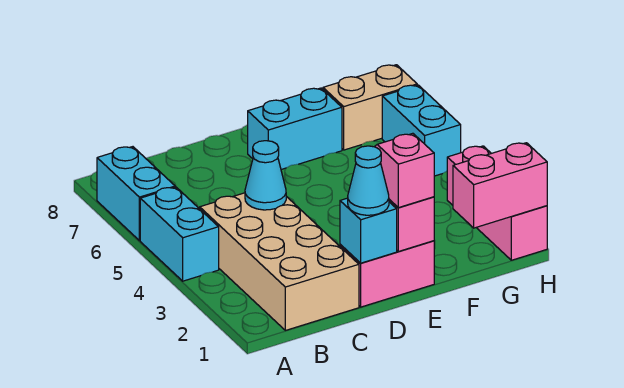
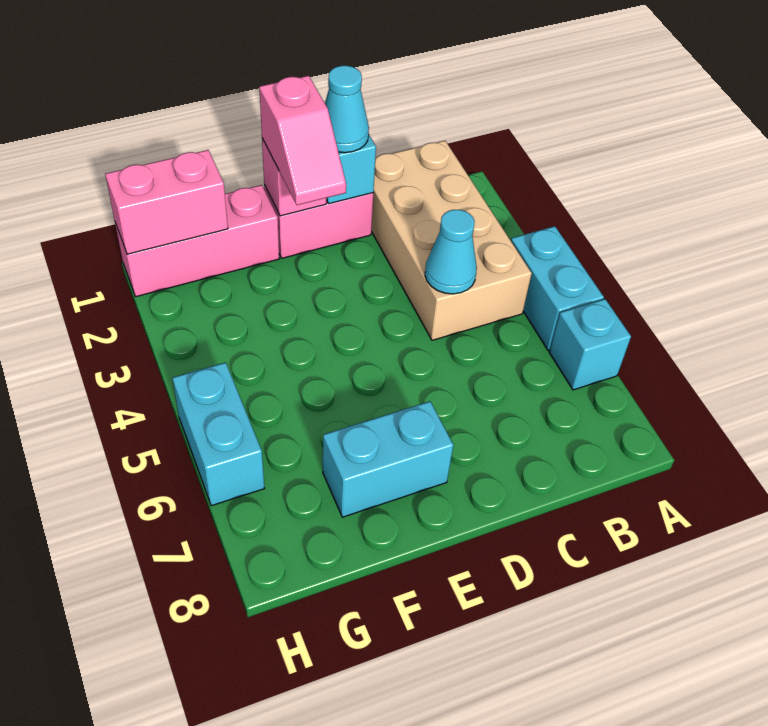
cyan 1x2 brick [97,147,175,241] -> cyan 1x1 brick [549,299,631,390]
tan 1x2 brick [323,65,417,150] -> none
pink 1x3 brick [447,146,547,260] -> pink 1x3 brick turned to [115,185,279,297]

